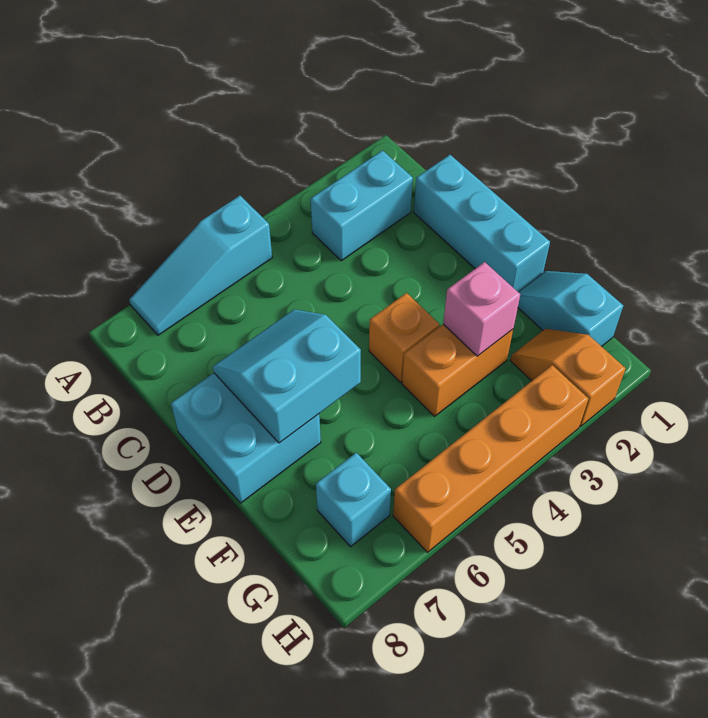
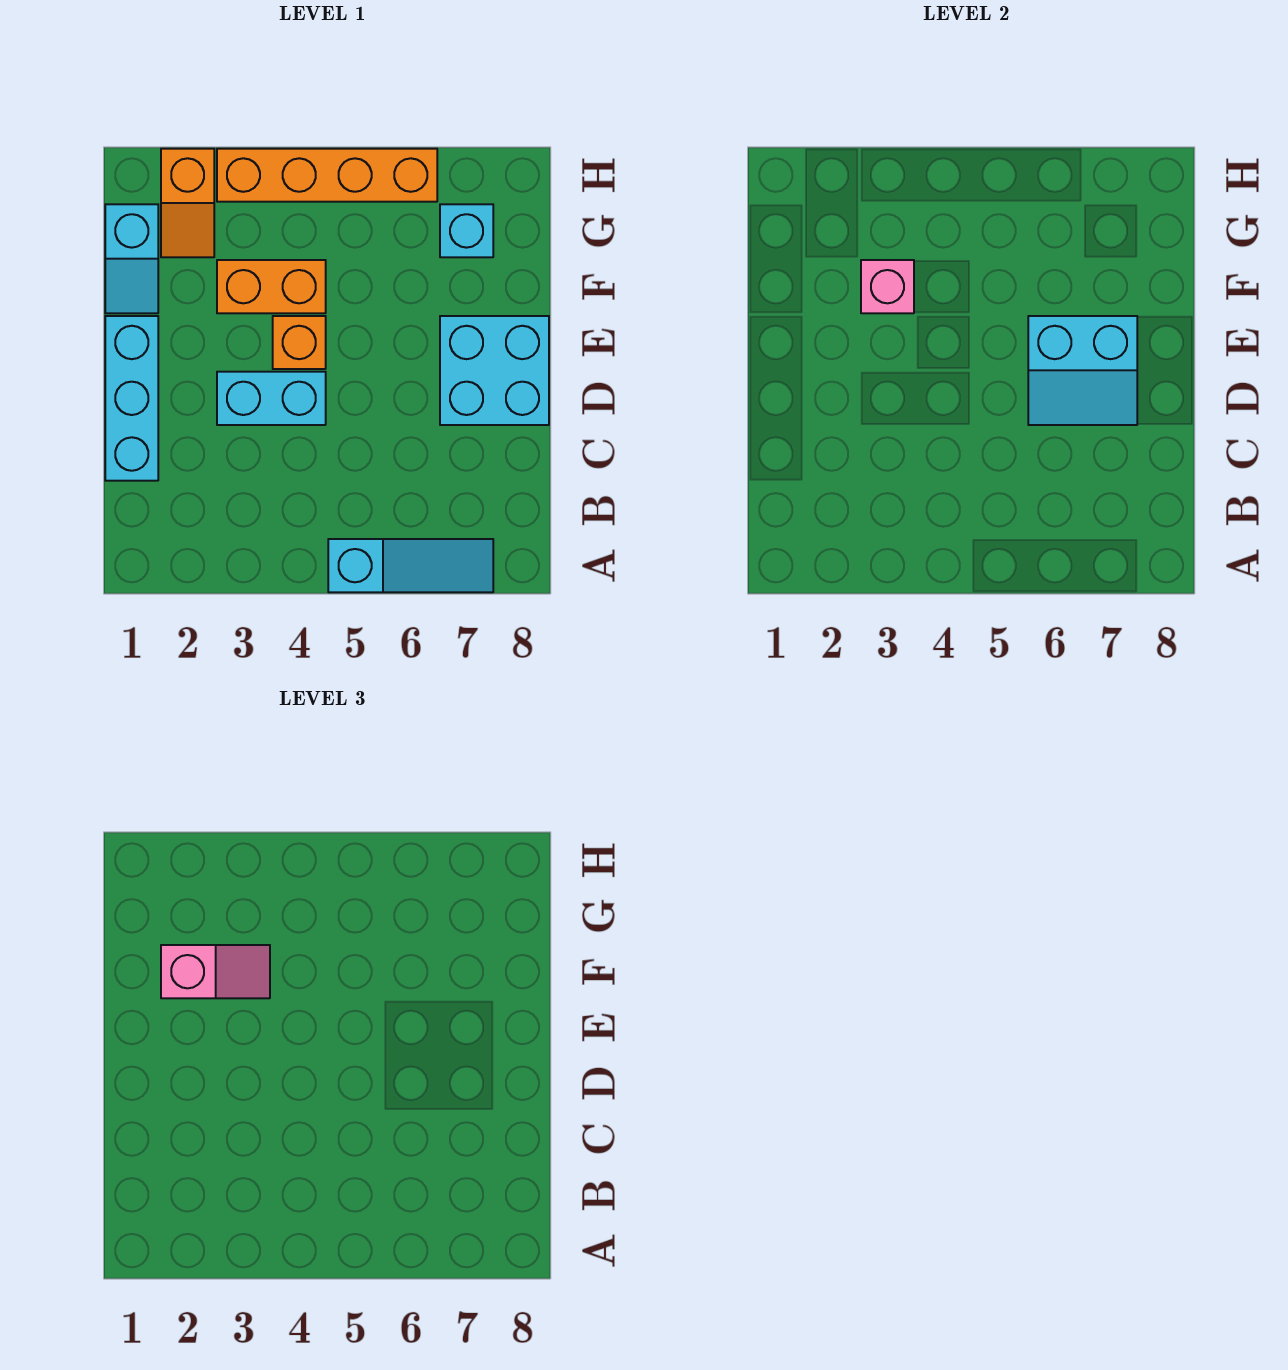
cyan 1x2 brick [311,151,413,261] -> cyan 1x2 brick moved to [217,372,326,425]
none -> pink 1x2 slope [161,945,270,998]

